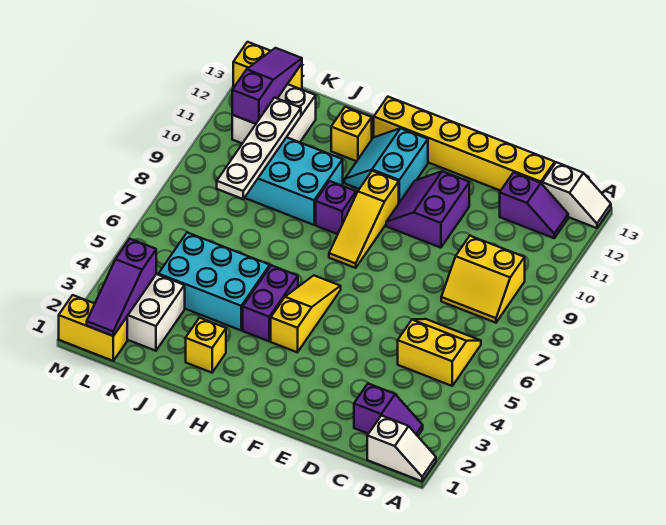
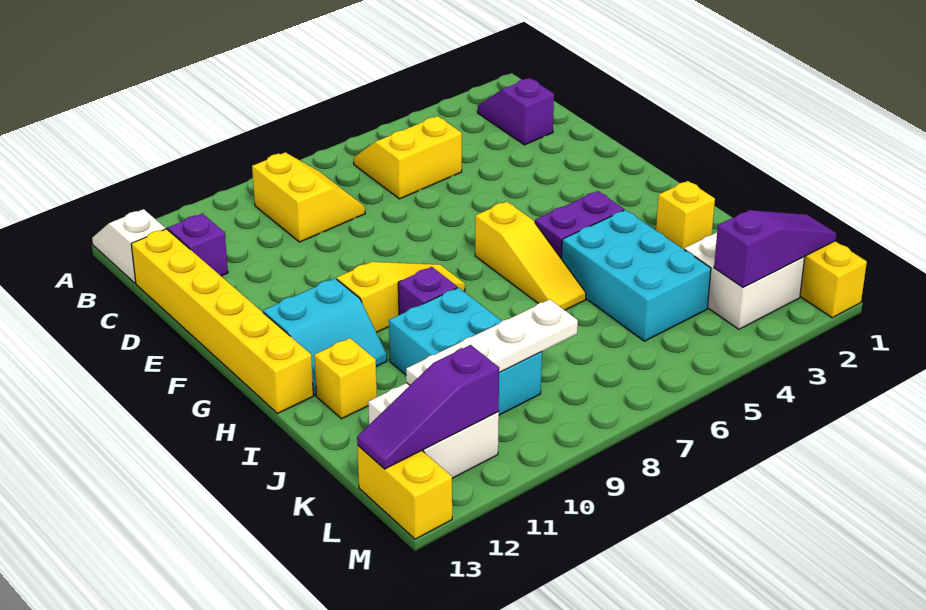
white 1x2 slope [367,416,436,481] -> none
yellow 2x2 slope [398,319,481,386] -> yellow 2x2 slope turned to [354,116,462,199]
purple 2x2 slope [386,171,469,248] -> none
yellow 1x3 slope [271,275,341,352] -> yellow 1x3 slope turned to [475,201,586,310]

